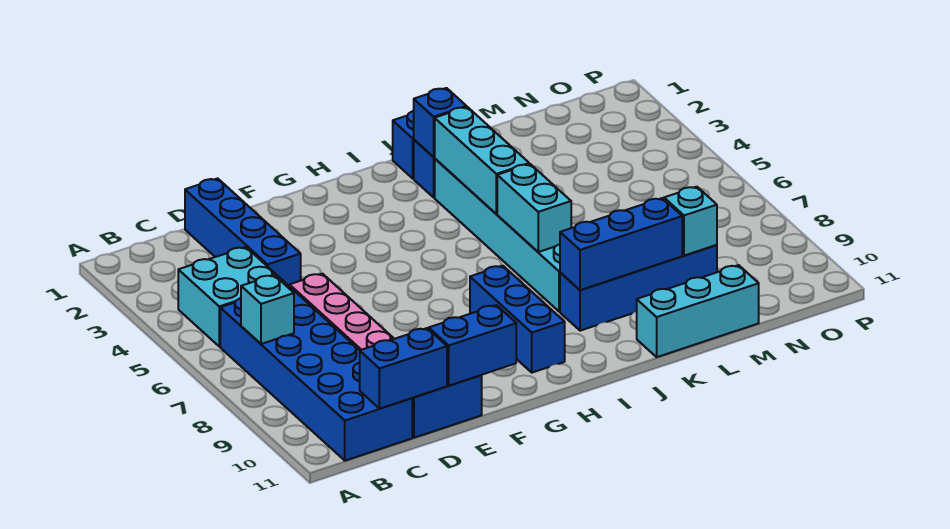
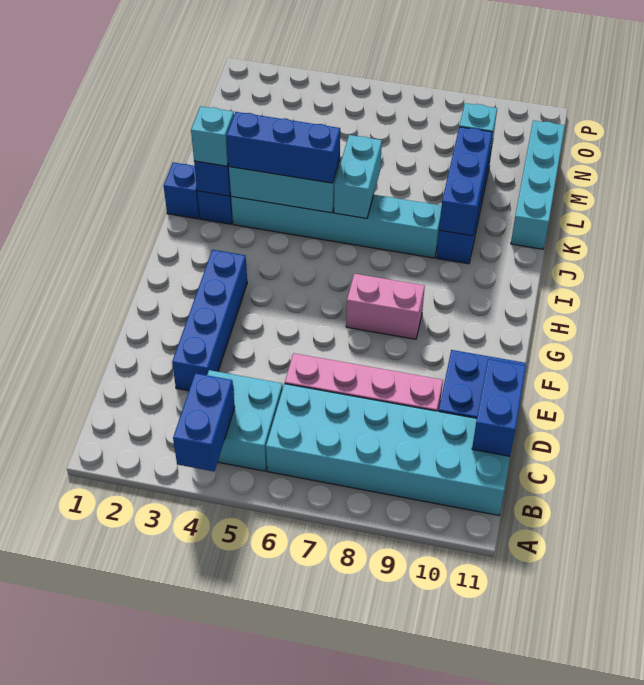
blue 2x6 brick [220,285,412,461] -> cyan 2x6 brick [266,384,510,515]
cyan 1x1 brick [241,275,294,344] -> cyan 1x1 brick moved to [191,106,234,166]
blue 1x4 brick [185,178,301,286] -> blue 1x4 brick turned to [172,250,247,391]
blue 1x2 brick [429,305,516,386] -> blue 1x2 brick moved to [173,373,235,471]
none -> pink 1x2 brick [346,274,425,339]
blue 1x3 brick [470,266,565,373] -> blue 1x3 brick moved to [227,112,340,183]
cyan 1x2 brick [497,164,571,252] -> cyan 1x2 brick turned to [334,135,382,218]
cyan 1x3 brick [637,265,759,357] -> cyan 1x4 brick [511,120,565,249]

